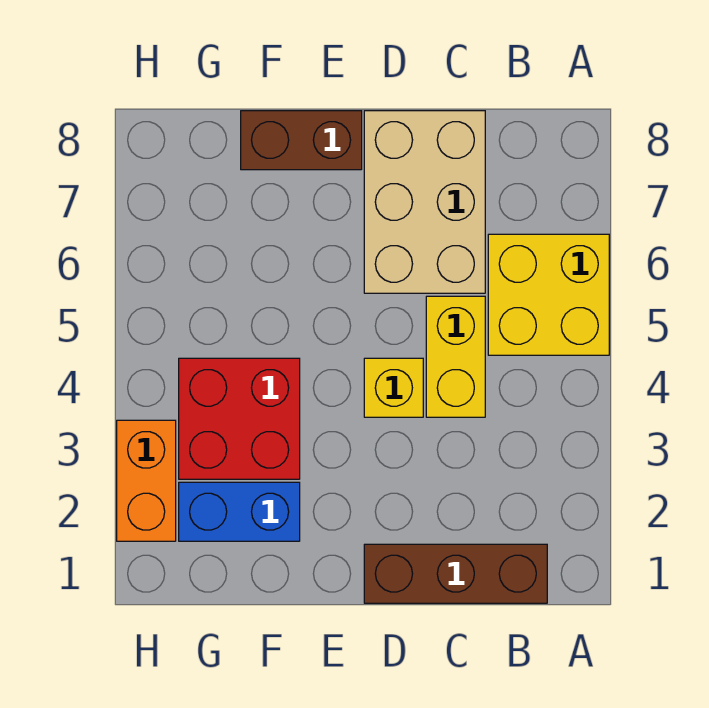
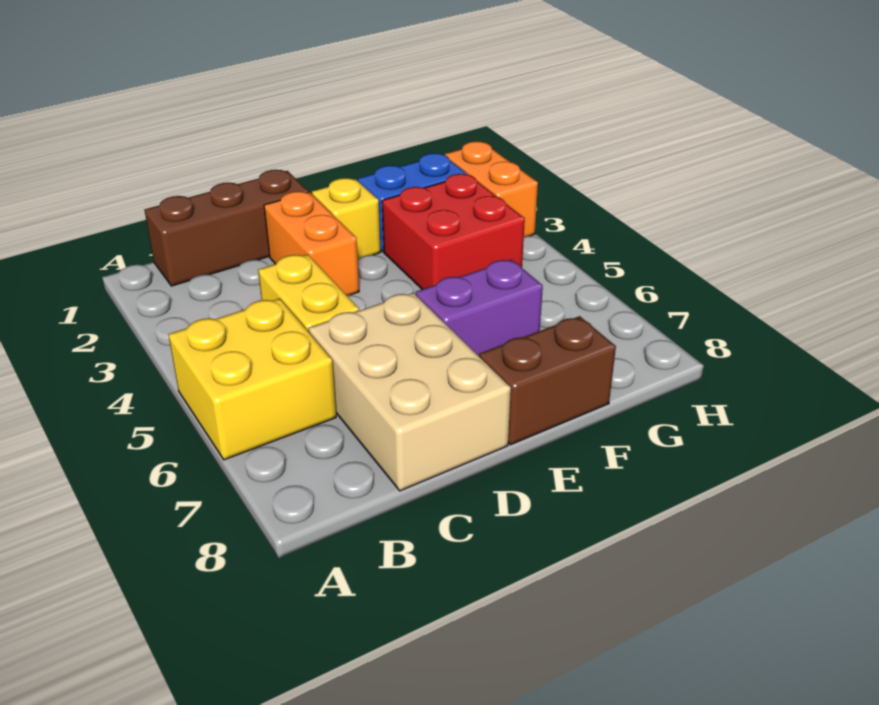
none -> orange 1x2 brick [264,191,359,295]
yellow 1x1 brick [364,358,423,417] -> yellow 1x1 brick moved to [312,178,381,259]
none -> purple 1x2 brick [416,260,543,356]

